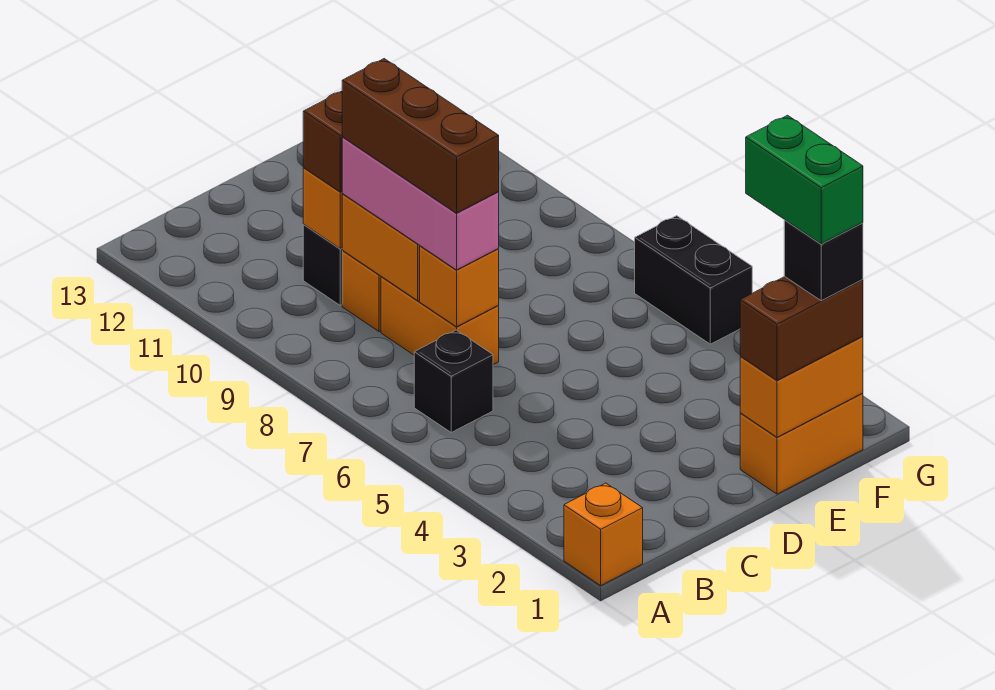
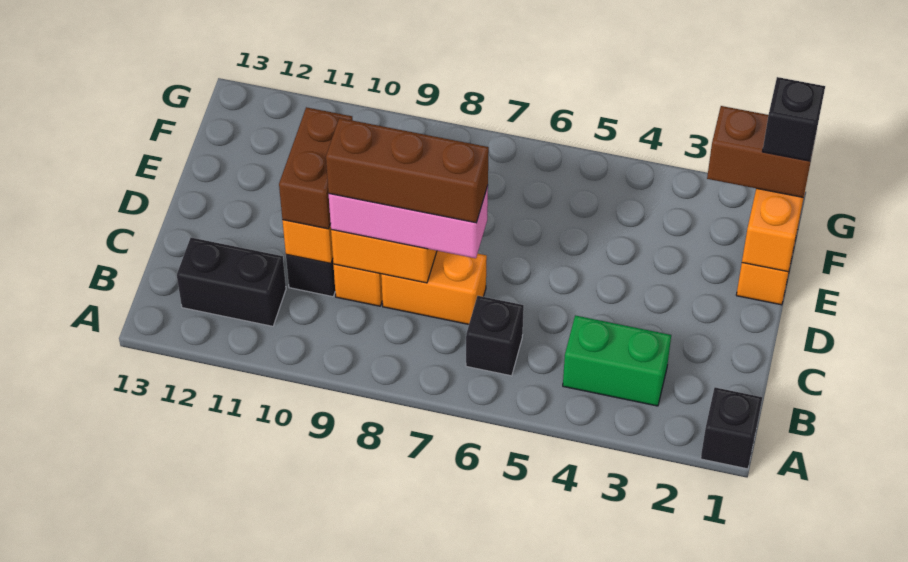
orange 1x1 brick [564,483,643,585] -> black 1x1 brick [701,387,762,469]
orange 1x1 brick [420,246,499,327] -> none
brown 1x2 brick [740,277,863,380] -> brown 1x2 brick turned to [707,106,815,197]
green 1x2 brick [746,115,863,244] -> green 1x2 brick moved to [563,315,671,406]
black 1x2 brick [635,216,752,344] -> black 1x2 brick moved to [177,238,286,326]

